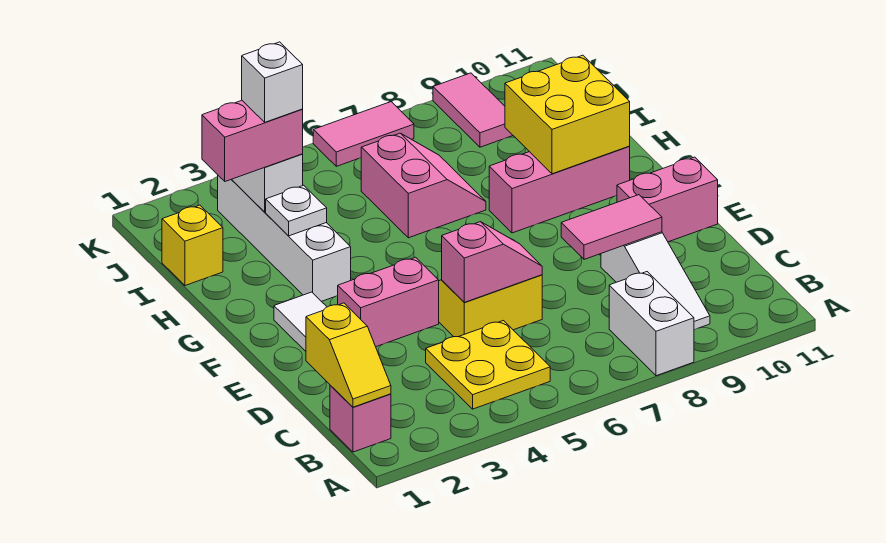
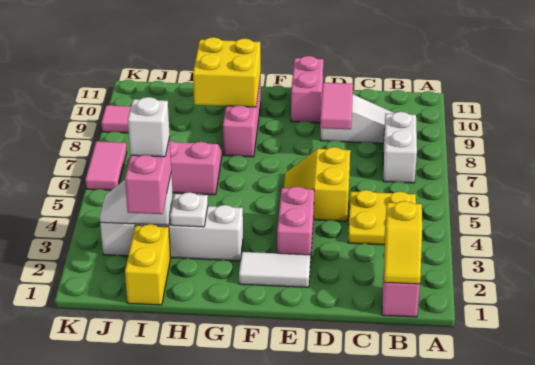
white 1x2 brick [609,272,694,376] -> white 1x2 brick turned to [383,112,417,183]
yellow 1x2 slope [306,303,391,407] -> yellow 1x2 slope turned to [384,201,422,284]
pink 1x2 slope [442,222,542,302] -> none
yellow 1x1 brick [162,205,223,286] -> yellow 1x2 brick [125,224,171,305]

